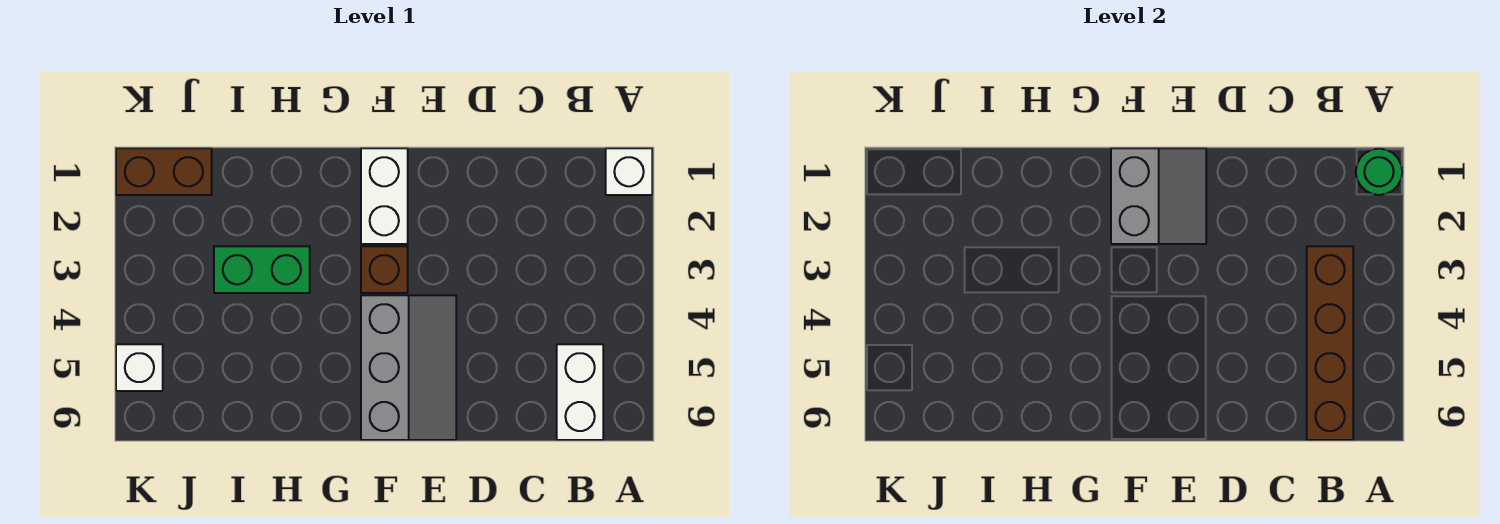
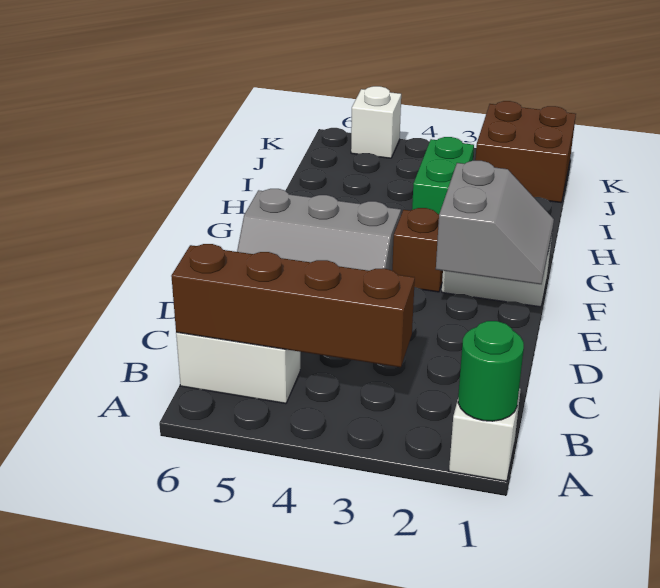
grey 2x2 slope [1111,148,1206,244] -> grey 2x2 slope turned to [436,161,554,284]
brown 1x2 brick [116,148,212,195] -> brown 2x2 brick [475,101,576,203]

